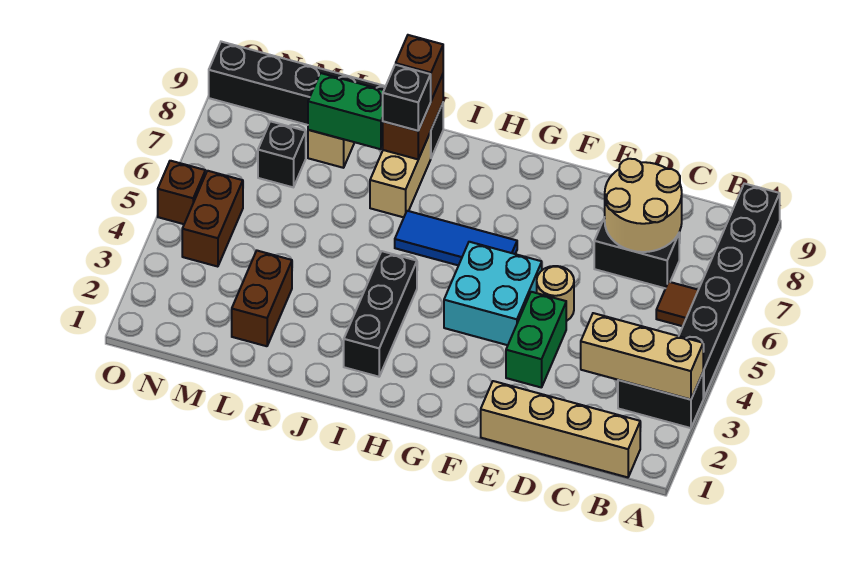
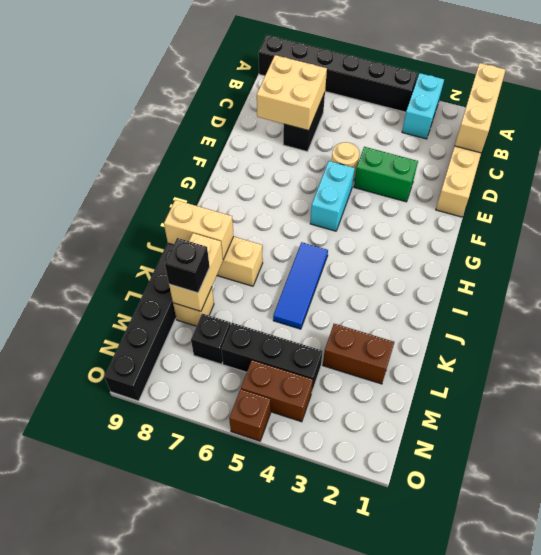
black 1x2 brick [618,373,703,428] -> cyan 1x2 brick [402,73,444,139]
tan 1x3 brick [581,313,703,400] -> tan 1x3 brick moved to [455,63,506,153]
brown 1x1 tile [656,282,698,326] -> none
tan 2x2 round brick [605,159,682,252] -> tan 2x2 brick [257,55,327,131]
cyan 2x2 brick [444,242,542,345] -> cyan 1x2 brick [310,161,355,231]
blue 1x3 tile [395,211,517,265] -> blue 1x3 tile moved to [273,242,328,329]
black 1x3 brick [344,251,417,377] -> black 1x3 brick moved to [221,323,323,391]
brown 1x2 brick [383,75,443,159] -> tan 1x2 brick [164,200,234,259]
black 1x1 brick [383,65,431,131] -> black 1x1 brick moved to [165,238,210,293]
brown 1x1 brick [396,35,443,100] -> none
green 1x2 brick [308,73,384,149] -> tan 1x2 brick [169,233,223,311]

